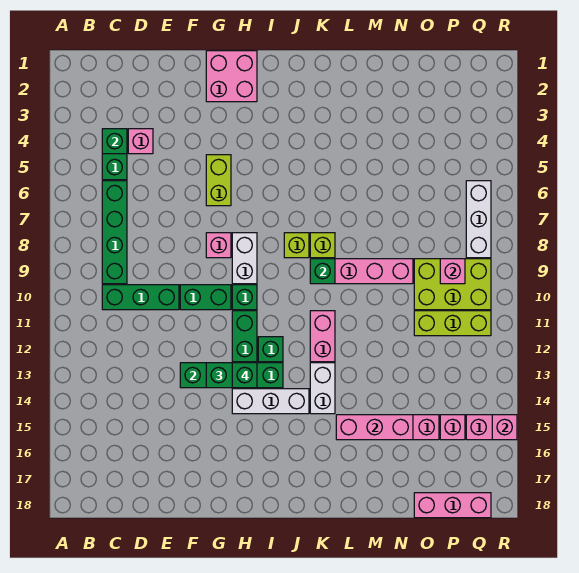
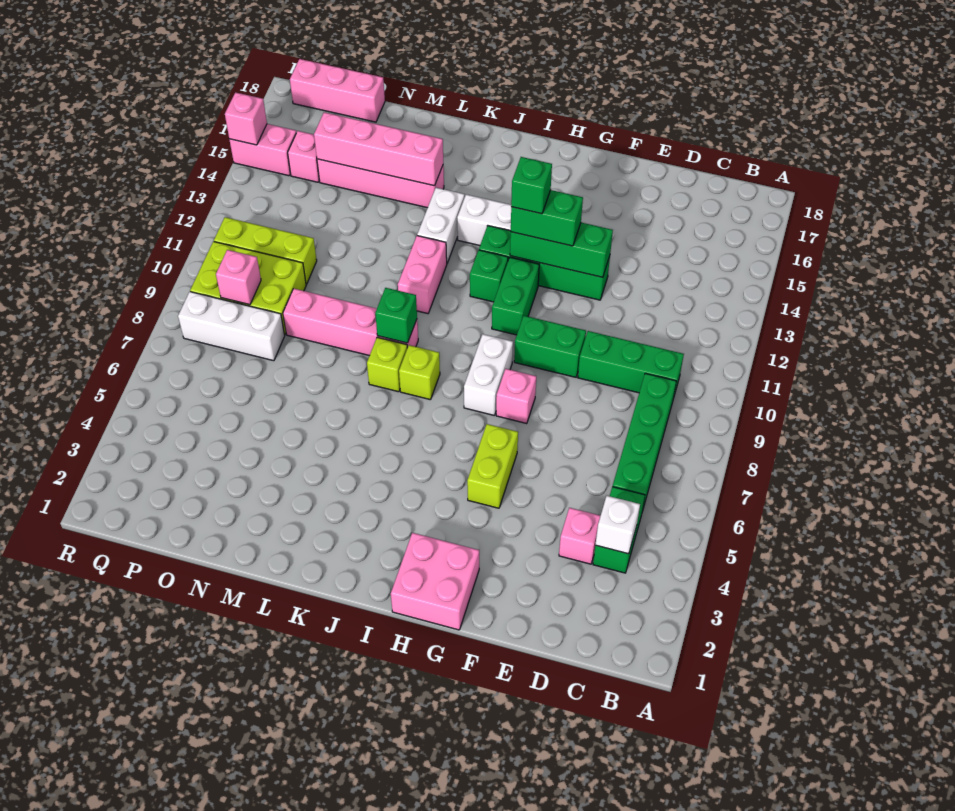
green 1x1 brick [102,129,127,154] -> white 1x1 brick [595,496,640,554]
green 1x1 brick [232,285,257,310] -> none
pink 1x3 brick [336,415,413,440] -> pink 1x4 brick [314,112,443,186]
white 1x3 brick [466,181,491,258] -> white 1x3 brick turned to [178,292,285,361]

